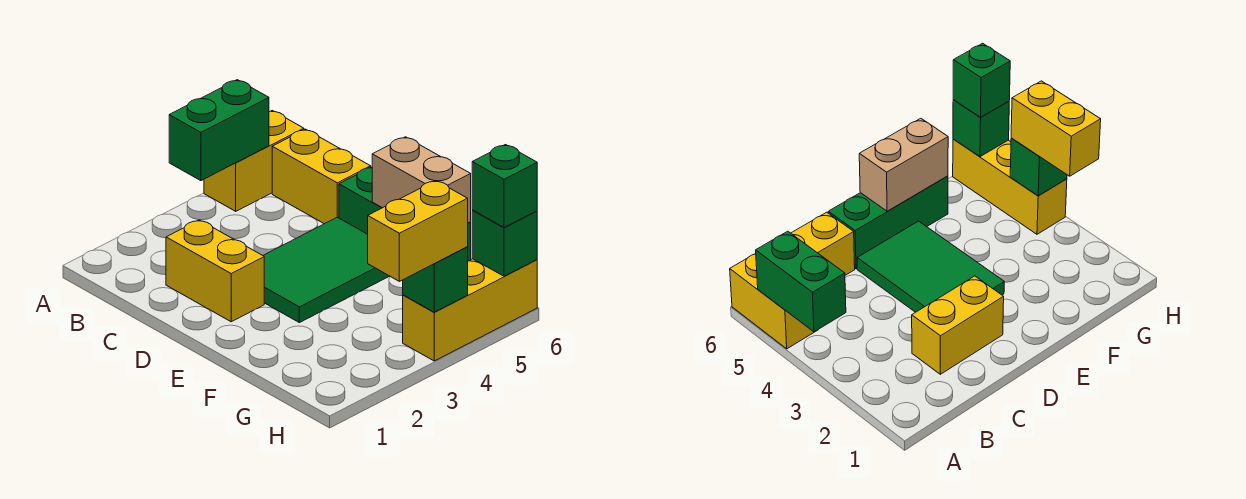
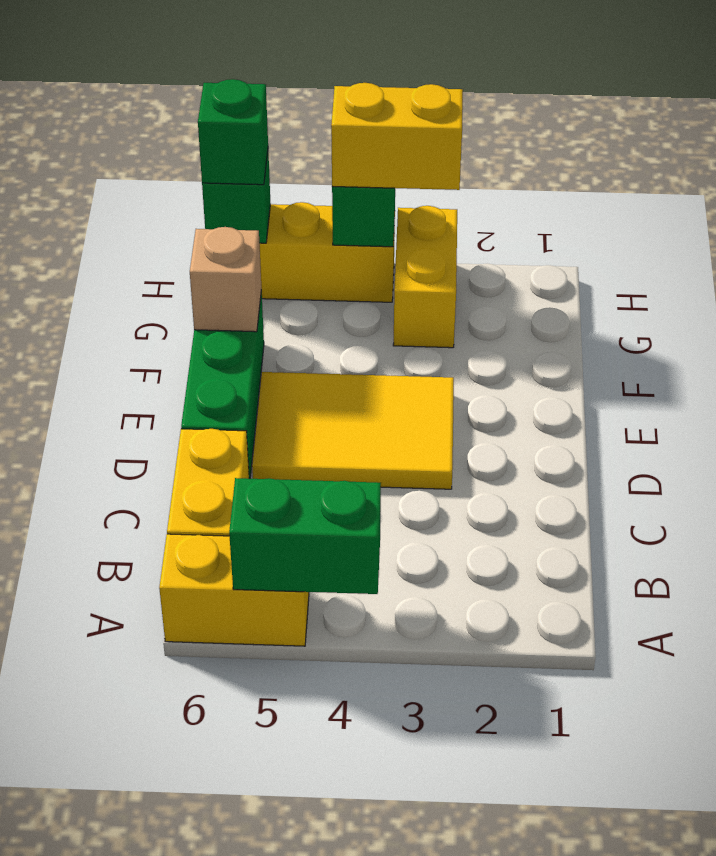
yellow 1x2 brick [166,220,264,322] -> yellow 1x2 brick moved to [393,206,457,348]
green 2x3 tile [263,217,389,323] -> yellow 2x3 tile [252,372,454,489]
tan 1x2 brick [372,137,471,223] -> tan 1x1 brick [190,227,261,332]

